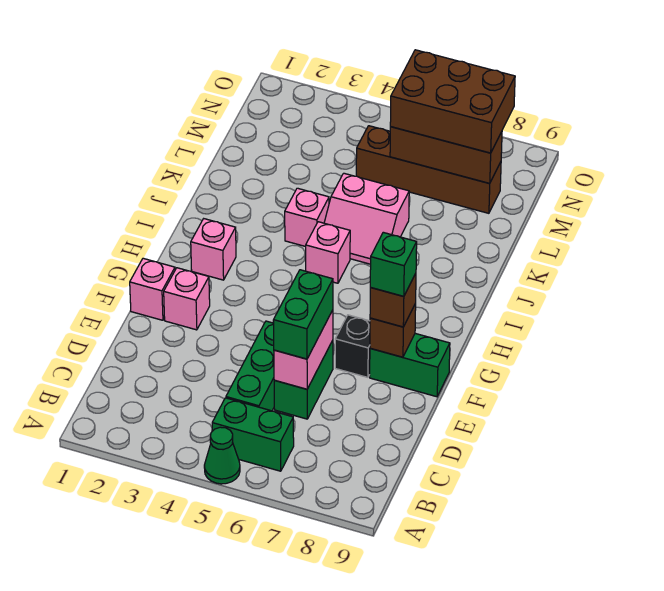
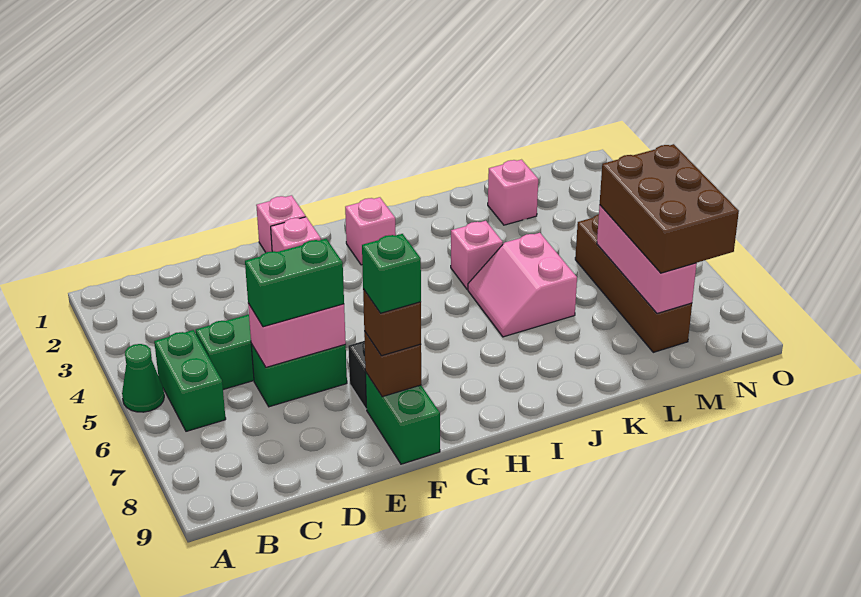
pink 1x1 brick [306,222,350,283] -> pink 1x1 brick moved to [488,160,538,225]
brown 1x3 brick [390,127,502,183] -> pink 1x3 brick [597,205,697,313]

